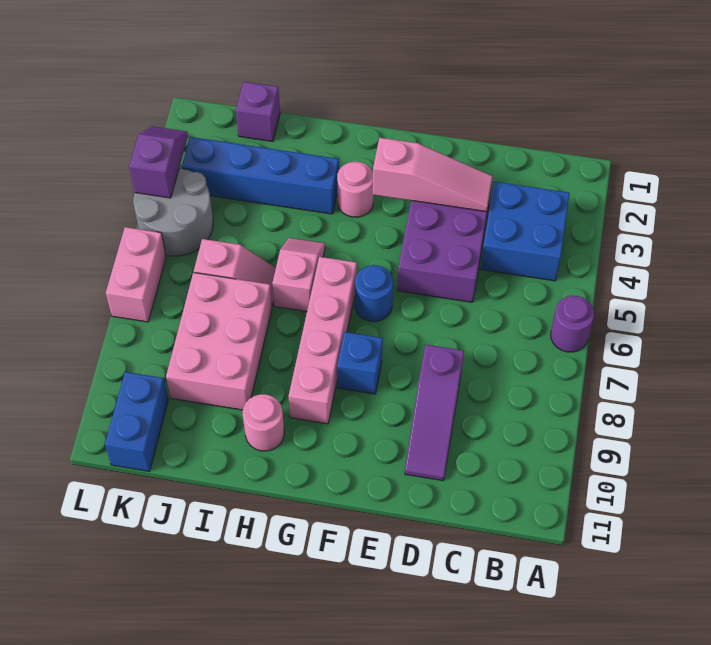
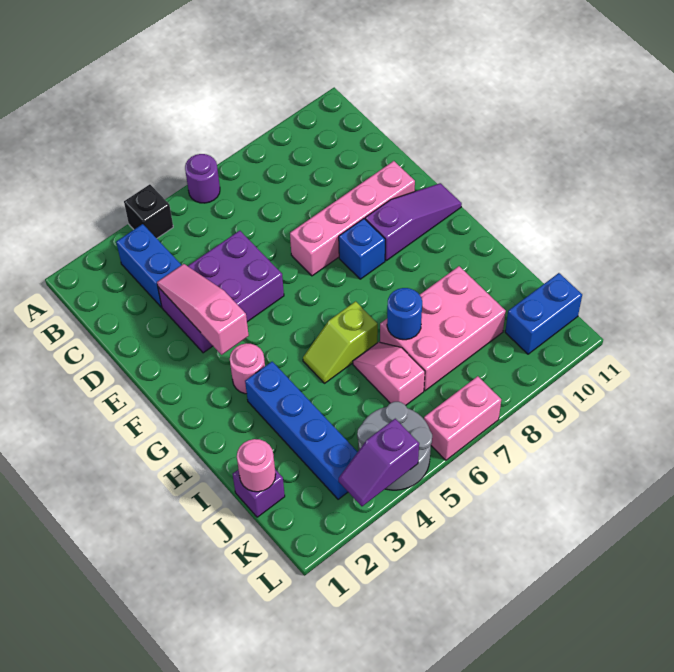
none -> black 1x1 brick [124,184,173,238]
blue 2x2 brick [480,182,569,281] -> blue 1x2 brick [116,224,181,307]
purple 1x3 slope [405,345,464,481] -> purple 1x3 slope moved to [365,183,462,261]
blue 1x1 round brick [355,265,393,322] -> blue 1x1 round brick moved to [387,288,422,340]
pink 1x4 brick [288,257,357,424] -> pink 1x4 brick moved to [290,161,415,276]
pink 1x2 slope [272,238,325,312] -> lime 1x2 slope [303,301,378,383]
pink 1x1 round brick [243,394,284,451] -> pink 1x1 round brick moved to [237,439,276,492]

